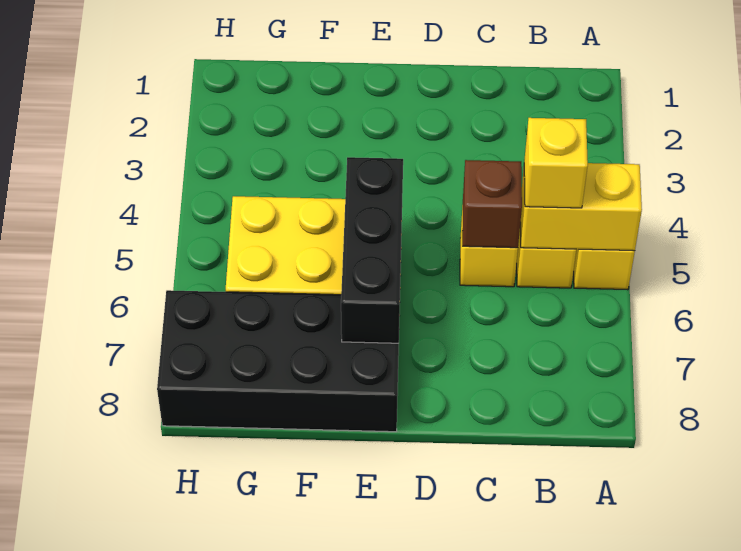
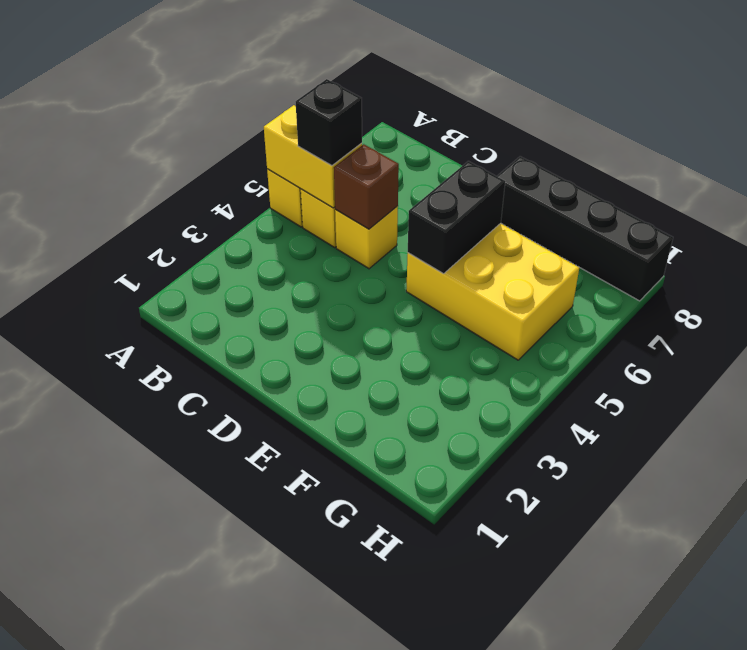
yellow 1x1 brick [524,118,588,208] -> black 1x1 brick [296,79,362,165]
black 1x3 brick [341,157,403,343] -> black 1x2 brick [408,161,505,274]
black 2x4 brick [157,290,399,432] -> black 1x4 brick [497,156,673,301]

